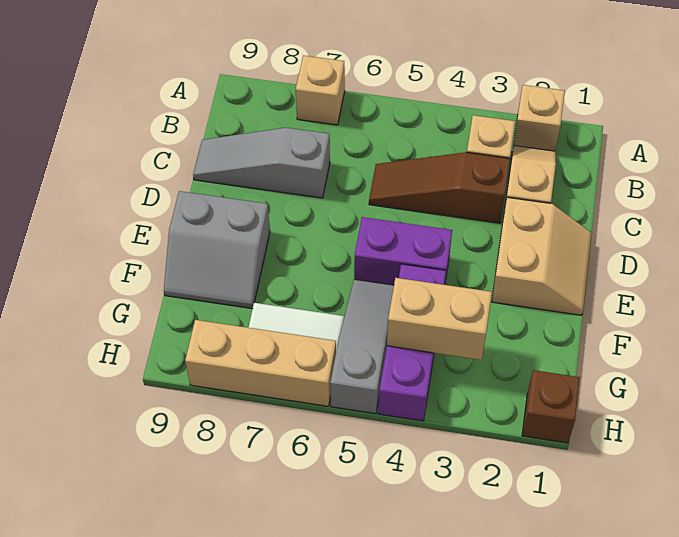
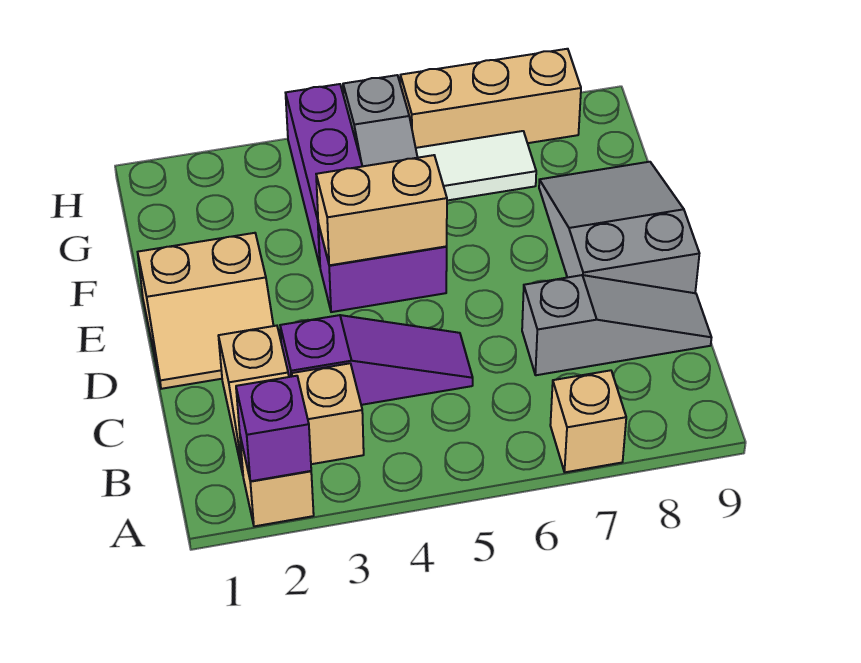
none -> purple 1x1 brick [236,376,311,481]
brown 1x3 slope [369,152,510,223] -> purple 1x3 slope [280,315,473,405]
tan 2x2 slope [492,197,592,315] -> tan 2x2 slope turned to [138,233,273,389]
grey 2x2 slope [164,191,270,309] -> grey 2x3 slope [539,162,699,293]
tan 1x2 brick [387,278,492,360] -> tan 1x2 brick moved to [316,155,447,265]
brown 1x1 brick [522,370,580,443] -> none

